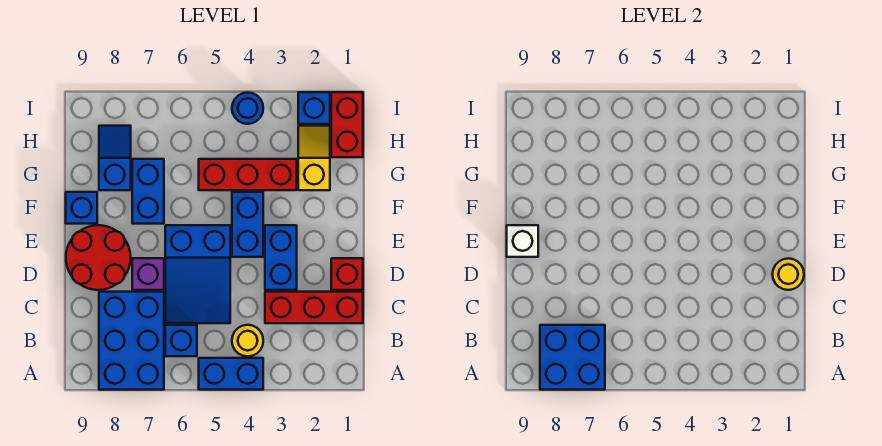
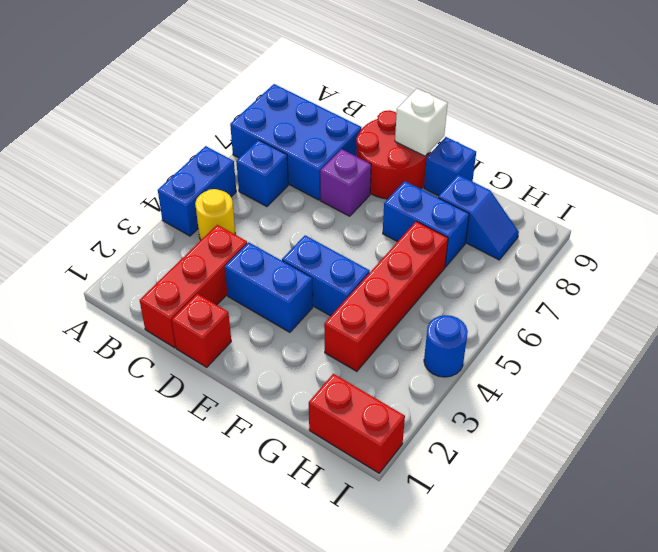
blue 2x2 brick [540,325,605,390] -> none
blue 2x3 slope [165,225,230,323] -> none
yellow 1x1 round brick [773,258,804,290] -> none
yellow 1x2 slope [298,126,330,190] -> none
red 1x3 brick [199,159,297,190] -> red 1x4 brick [324,221,448,371]
blue 1x1 brick [298,92,330,124] -> none

